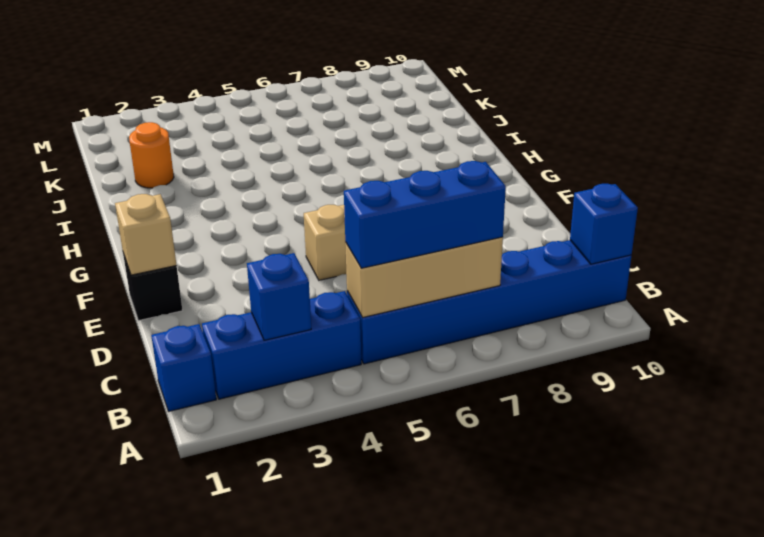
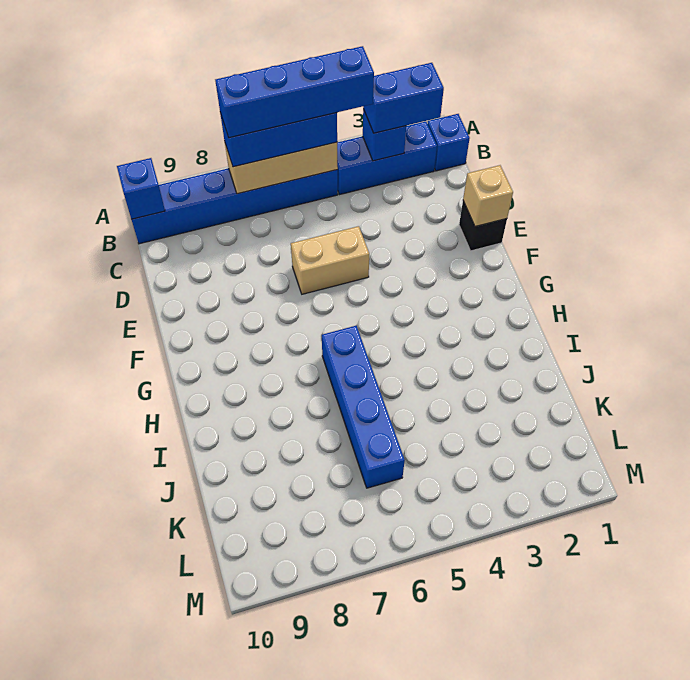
none -> blue 1x2 brick [363,63,444,133]
none -> blue 1x4 brick [215,46,374,138]
none -> blue 1x4 brick [322,326,405,488]
orange 1x1 round brick [129,122,174,188] -> none

